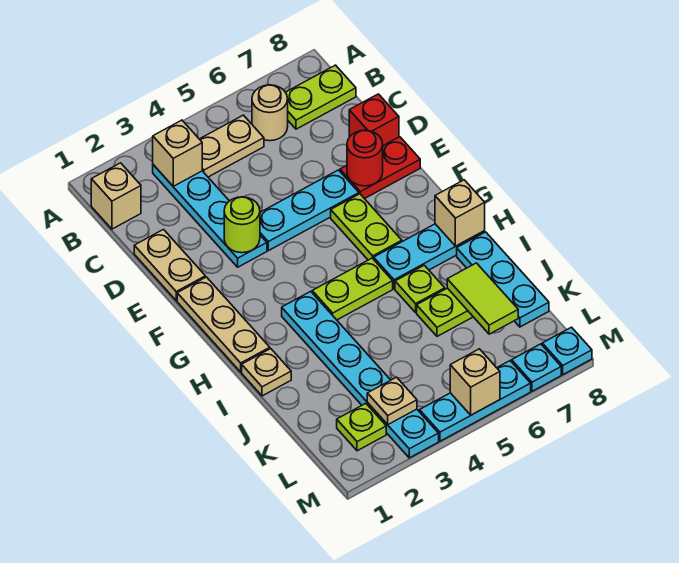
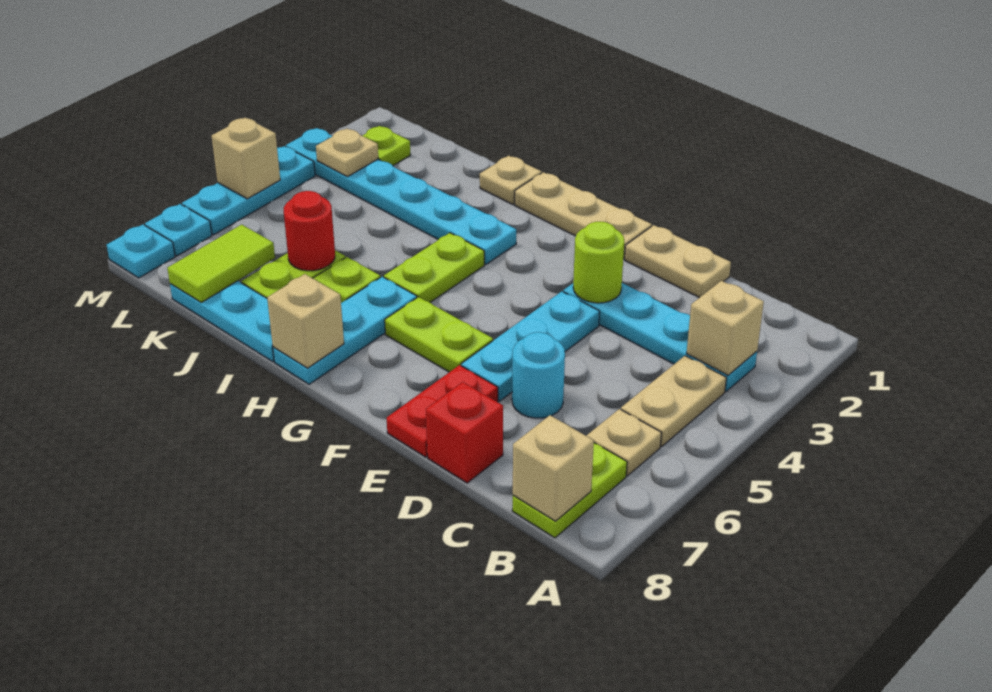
tan 1x1 brick [91,163,141,229] -> tan 1x1 brick moved to [513,415,594,521]
tan 1x1 round brick [252,85,288,141] -> tan 1x1 plate [586,409,661,476]
none -> cyan 1x1 round brick [512,332,565,418]
red 1x1 round brick [347,130,383,186] -> red 1x1 round brick moved to [284,191,335,271]
lime 1x2 tile [447,263,518,334] -> lime 1x2 tile turned to [167,225,275,302]

